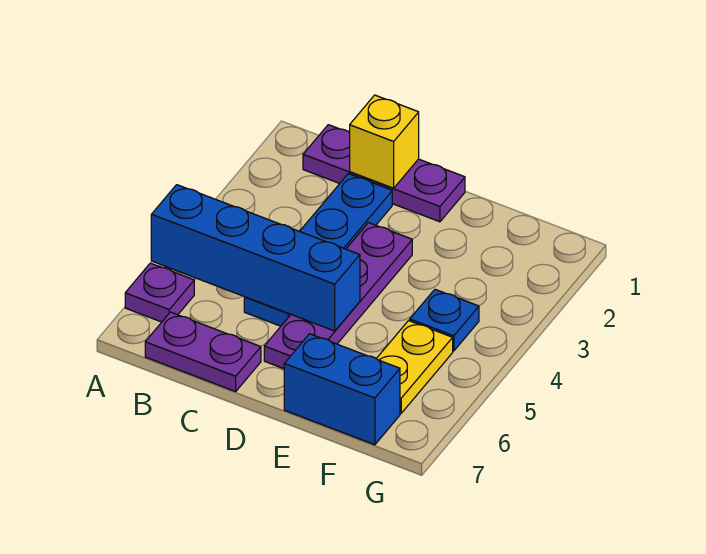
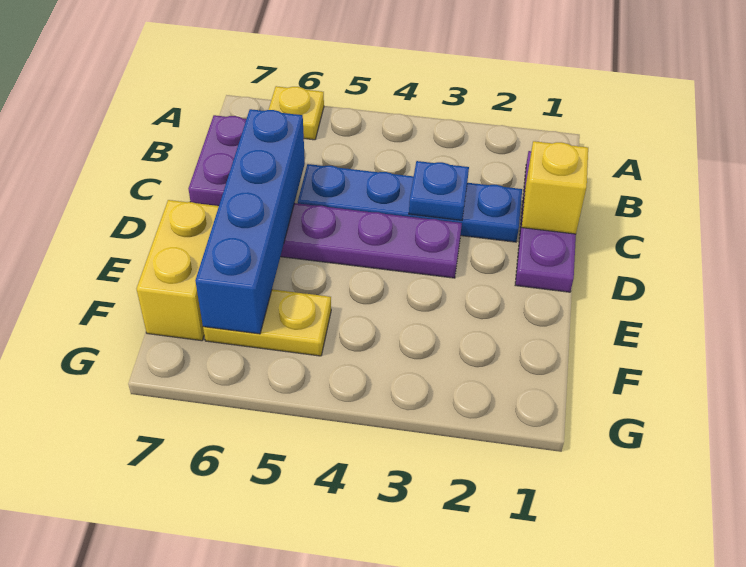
blue 1x4 brick [151,185,360,331] -> blue 1x4 brick moved to [195,109,305,334]
purple 1x1 plate [125,263,194,322] -> yellow 1x1 plate [269,86,324,140]
blue 1x2 brick [284,334,400,445] -> yellow 1x2 brick [137,200,219,341]
blue 1x1 plate [410,289,479,351] -> blue 1x1 plate moved to [409,161,469,220]

